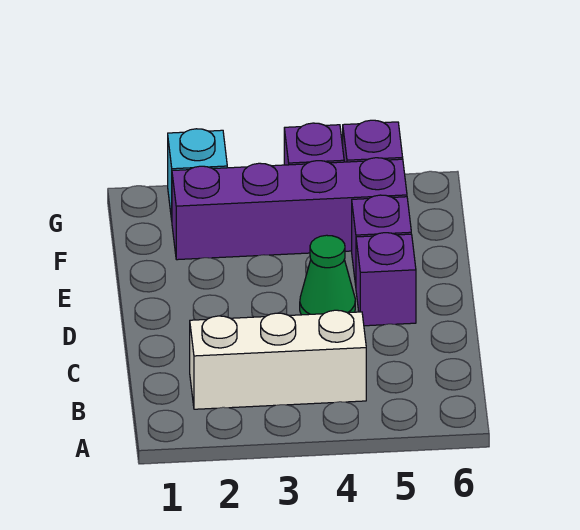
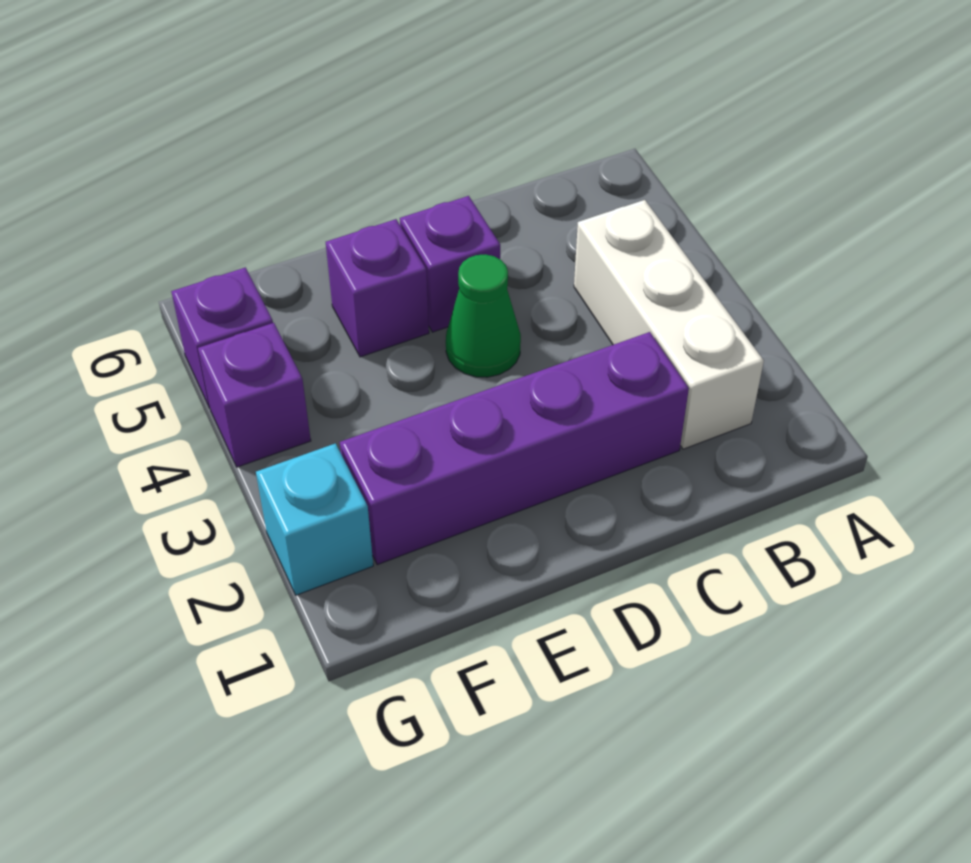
purple 1x4 brick [172,158,407,260] -> purple 1x4 brick turned to [340,332,689,565]

